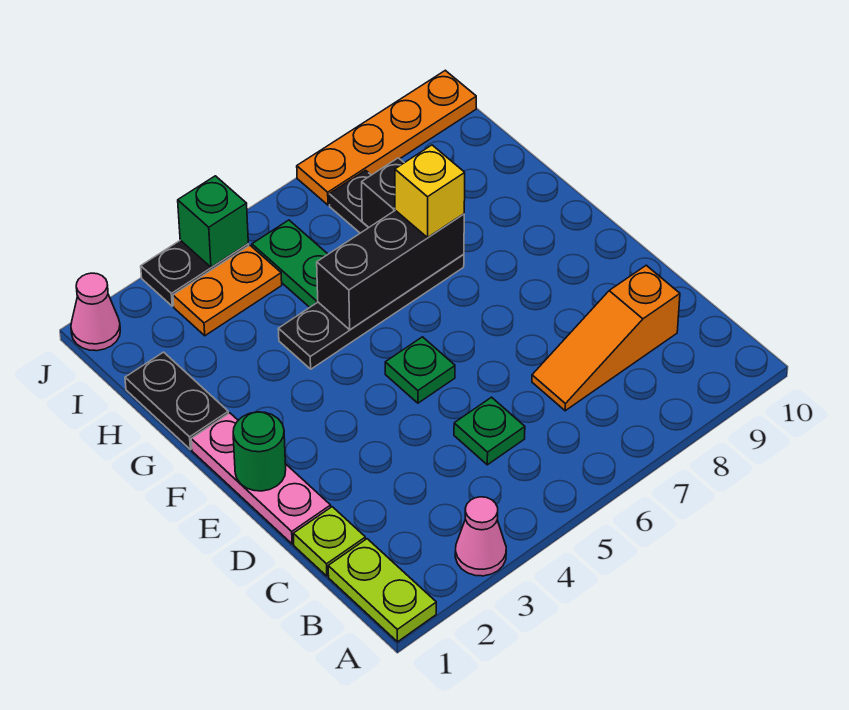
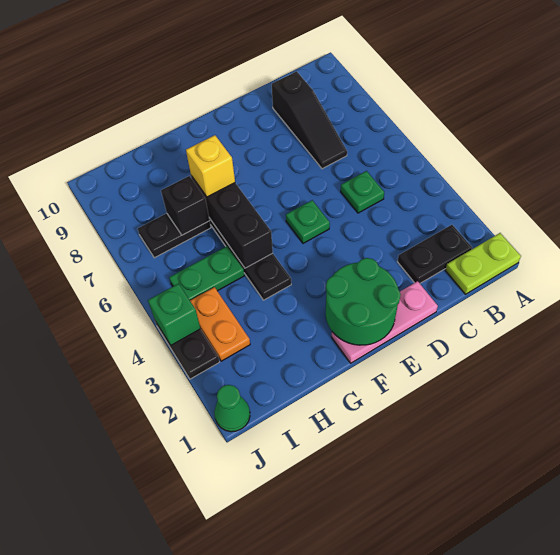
pink 1x1 cone [455,497,506,576] -> none
lime 1x1 plate [293,507,366,576] -> none
orange 1x3 slope [532,265,680,411] -> black 1x3 slope [272,71,347,169]
green 1x1 round brick [233,412,286,491] -> green 2x2 round brick [326,258,401,345]
black 1x2 plate [125,352,228,450] -> black 1x2 plate moved to [397,225,472,283]
pink 1x1 cone [71,273,120,351] -> green 1x1 cone [214,385,250,432]
orange 1x4 plate [297,70,476,205] -> none

